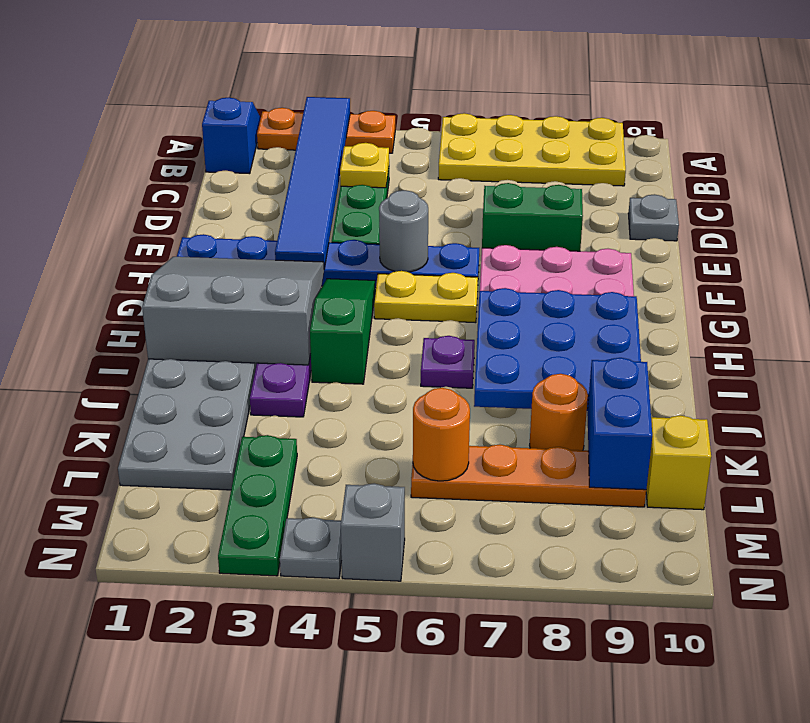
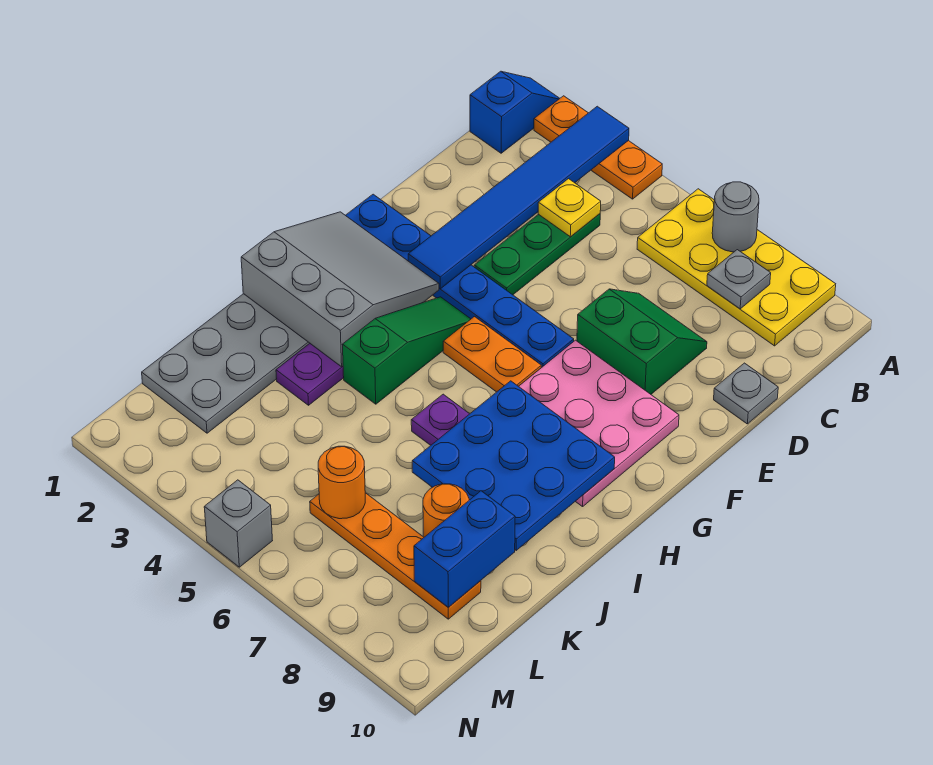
grey 1x1 round brick [379,190,428,272] -> grey 1x1 round brick moved to [712,182,759,252]
yellow 1x2 plate [374,271,478,323] -> orange 1x2 plate [443,317,541,392]
green 1x3 plate [218,435,297,576] -> none
yellow 1x1 brick [646,415,711,510] -> none
grey 1x1 plate [280,517,342,579] -> grey 1x1 plate moved to [707,250,771,309]

